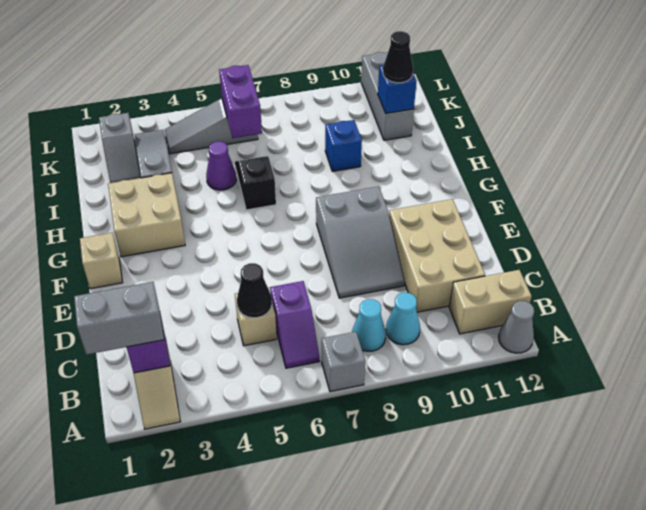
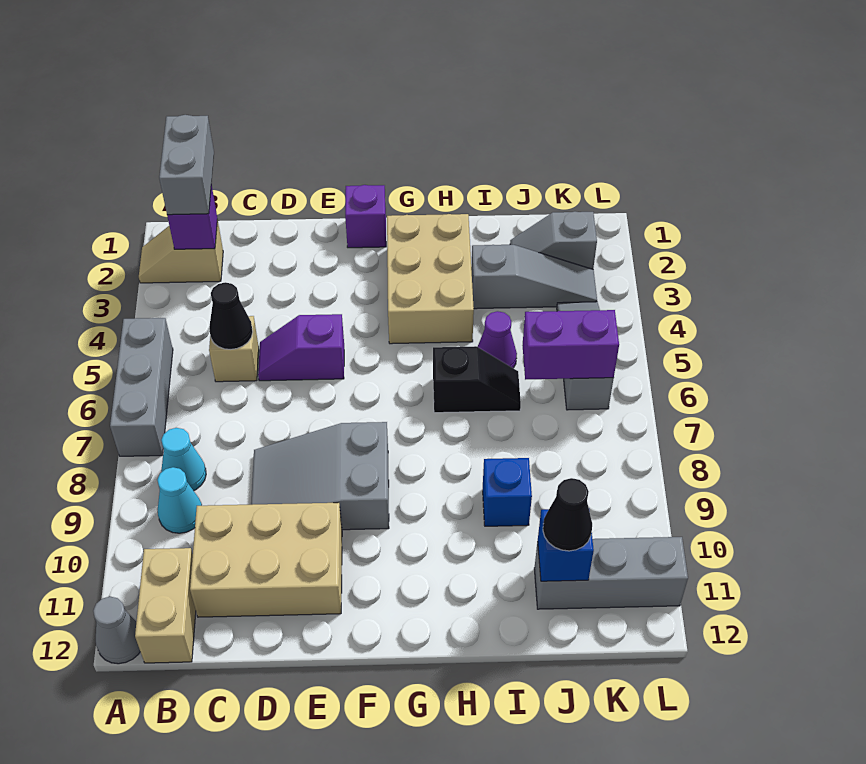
grey 1x1 brick [322,332,365,392] -> grey 1x3 brick [110,318,173,456]
purple 1x2 slope [270,281,320,368] -> purple 1x2 slope moved to [258,314,344,381]
tan 1x1 brick [80,233,123,289] -> purple 1x1 brick [345,185,386,248]
tan 2x2 brick [108,173,185,257] -> tan 2x3 brick [387,214,474,344]

